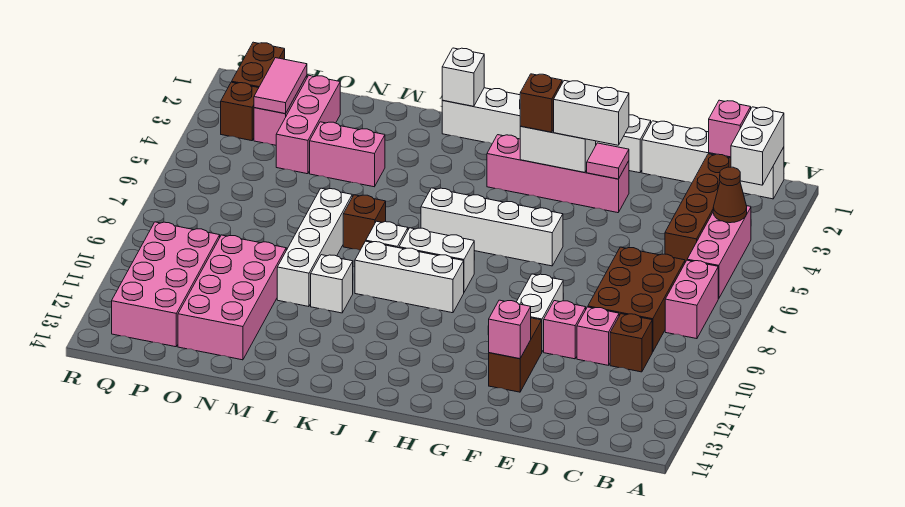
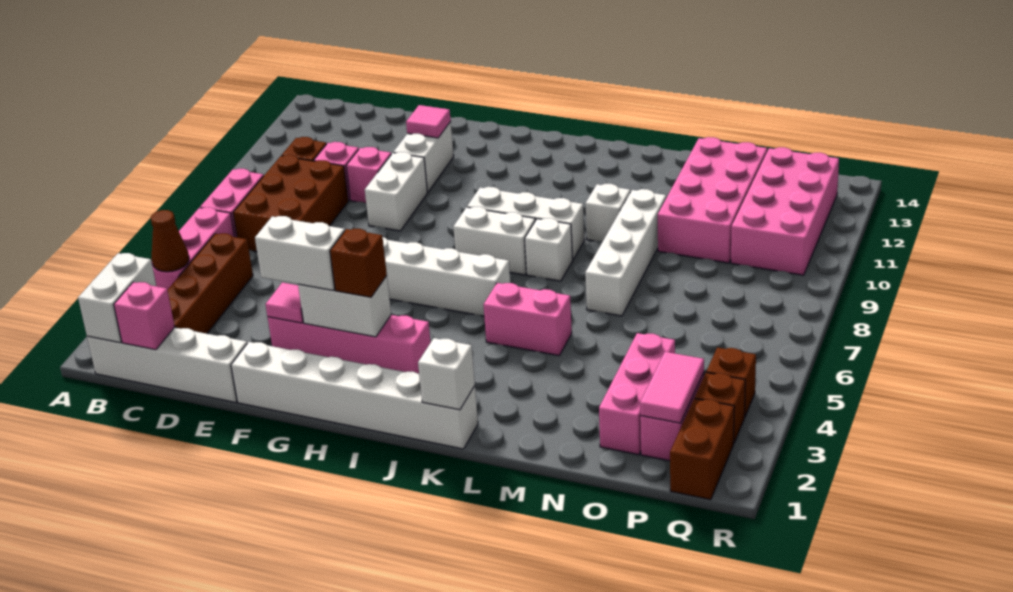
brown 1x2 brick [489,318,542,392] -> white 1x2 brick [393,122,454,192]
pink 1x1 brick [489,300,531,359] -> pink 1x1 tile [406,105,451,138]
brown 1x1 brick [343,195,386,250] -> brown 1x1 brick moved to [706,347,756,418]
pink 1x2 brick [310,122,385,187] -> pink 1x2 brick moved to [483,283,572,356]

